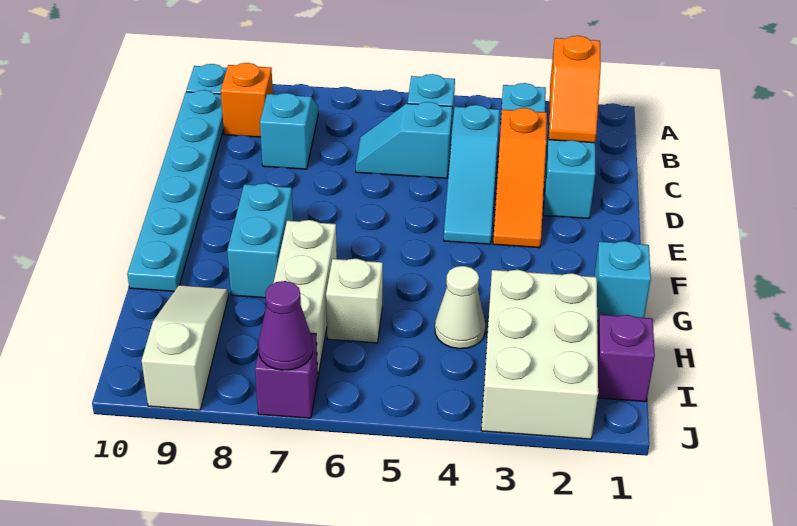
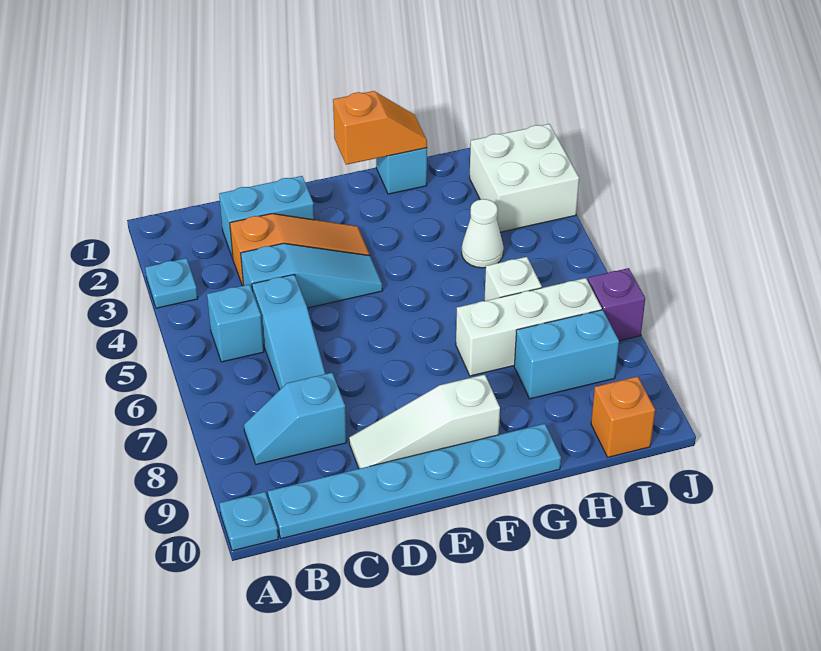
orange 1x2 slope [549,36,601,143] -> orange 1x2 slope moved to [333,91,427,165]
orange 1x1 brick [221,63,273,137] -> orange 1x1 brick moved to [591,376,655,457]
cyan 1x2 slope [356,102,452,178] -> cyan 1x3 slope [252,275,325,389]
cyan 1x2 brick [227,183,293,298] -> cyan 1x2 brick moved to [514,310,619,399]
white 2x3 brick [481,270,598,439] -> white 2x2 brick [470,124,579,232]
white 1x3 slope [142,285,228,410] -> white 1x3 slope moved to [349,375,500,469]
purple 1x1 brick [597,315,655,402] -> none
purple 1x1 cone [259,281,313,370] -> none

